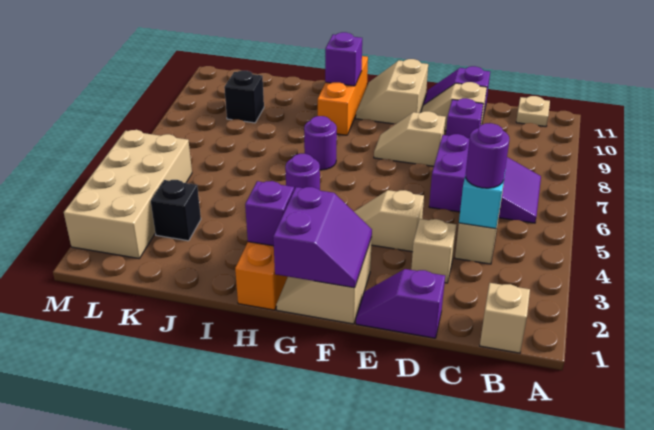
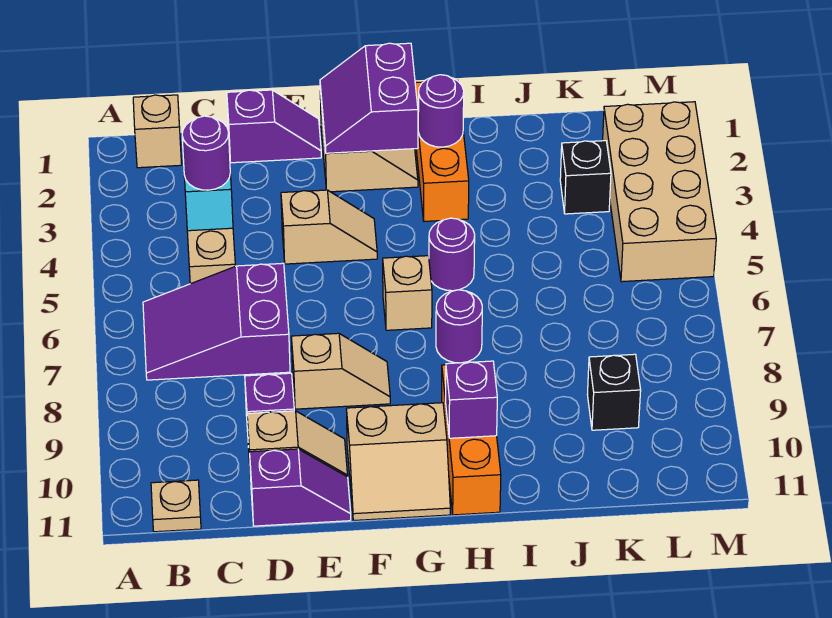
tan 1x1 brick [411,219,457,283] -> tan 1x1 brick moved to [383,256,432,330]
tan 2x2 slope [356,59,428,124] -> tan 2x2 slope turned to [346,403,450,520]
purple 1x1 brick [245,181,294,246] -> purple 1x1 round brick [418,75,464,147]

